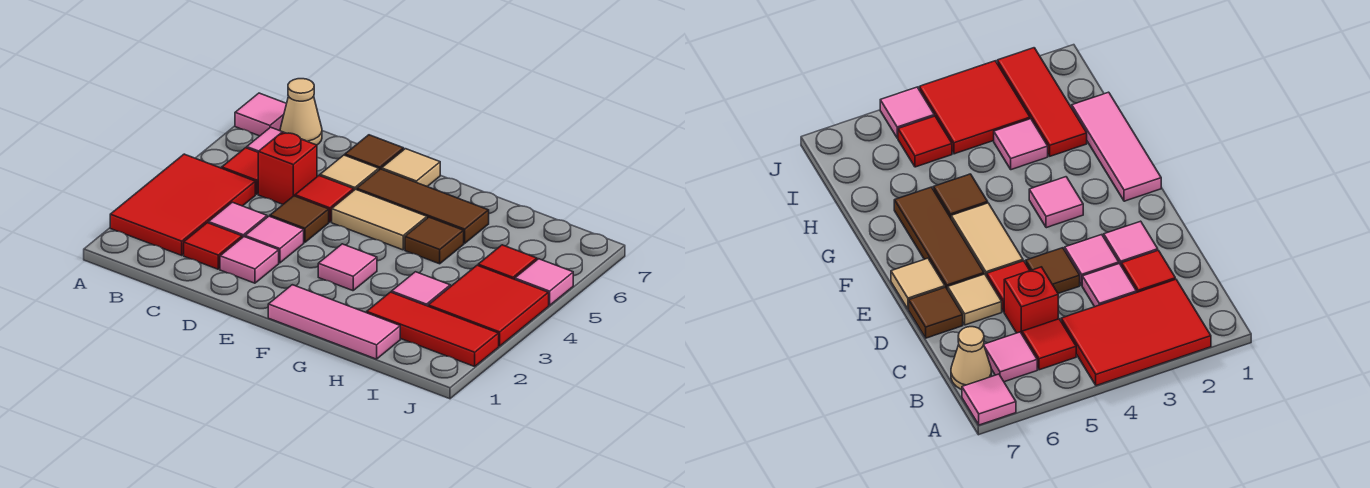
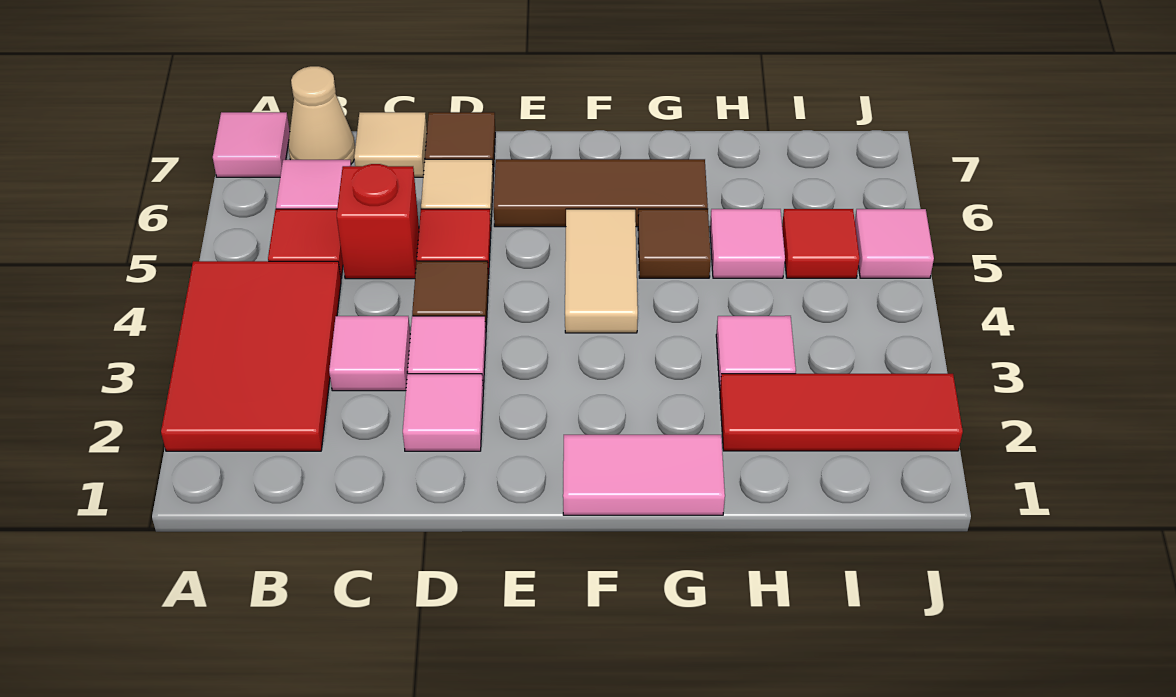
red 1x1 tile [184,223,242,269] -> none
tan 1x2 tile [332,189,427,250] -> tan 1x2 tile turned to [565,209,638,333]
tan 1x1 tile [382,149,440,187] -> tan 1x1 tile moved to [354,112,427,177]
pink 1x3 tile [268,285,400,359] -> pink 1x2 tile [563,435,725,515]
pink 1x1 tile [318,244,377,291] -> pink 1x1 tile moved to [710,209,785,278]
red 2x2 tile [428,265,549,346] -> none

